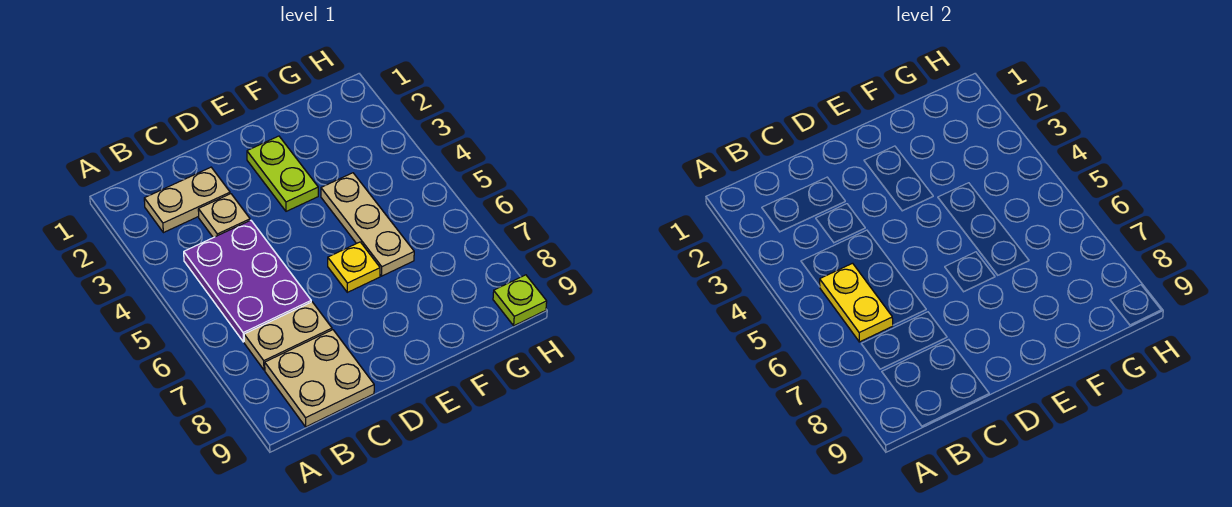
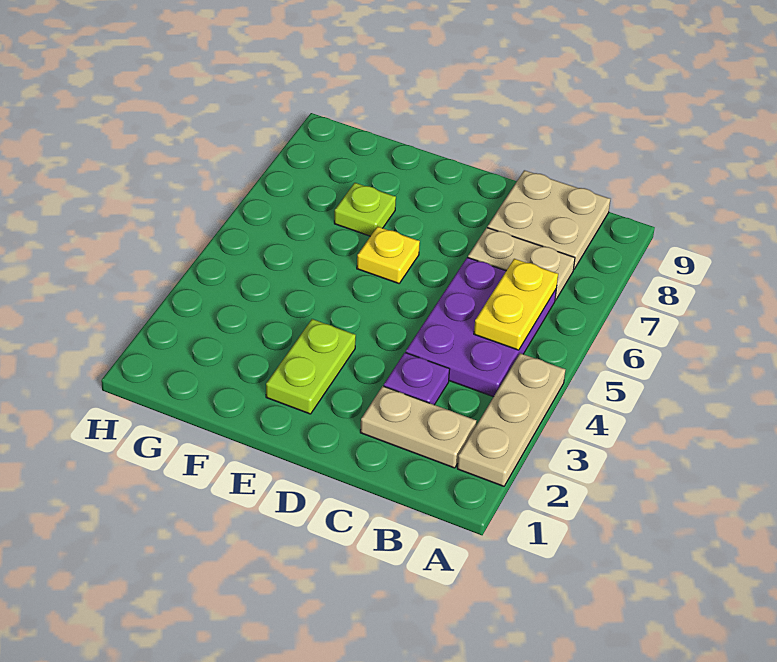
tan 1x1 plate [198,194,250,238] -> purple 1x1 plate [384,353,450,405]
tan 1x3 plate [321,173,414,276] -> tan 1x3 plate moved to [457,353,565,486]
lime 1x1 plate [493,275,547,326] -> lime 1x1 plate moved to [334,183,396,236]

